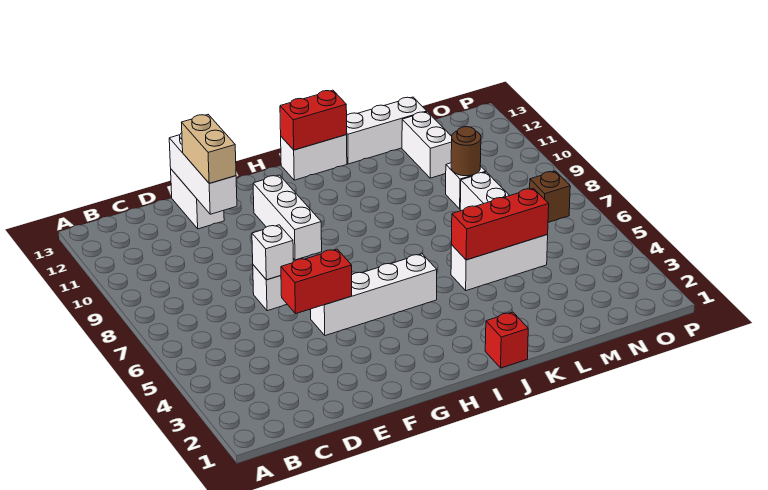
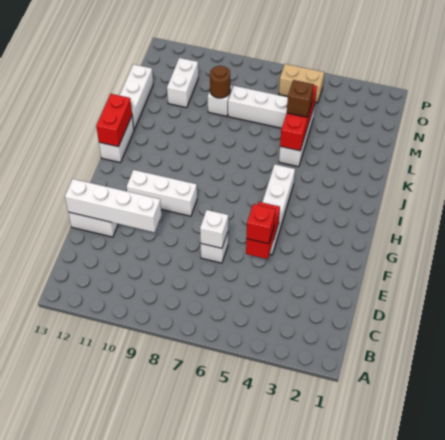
white 1x3 brick [169,133,237,214] -> white 1x4 brick [65,179,161,232]
tan 1x2 brick [182,115,236,183] -> tan 1x2 brick moved to [279,64,324,103]
red 1x1 brick [485,312,528,368] -> red 1x1 brick moved to [246,204,276,244]
white 1x2 brick [402,112,452,178] -> white 1x2 brick turned to [167,58,198,108]
brown 1x1 brick [530,171,570,222] -> brown 1x1 brick moved to [287,80,314,117]

